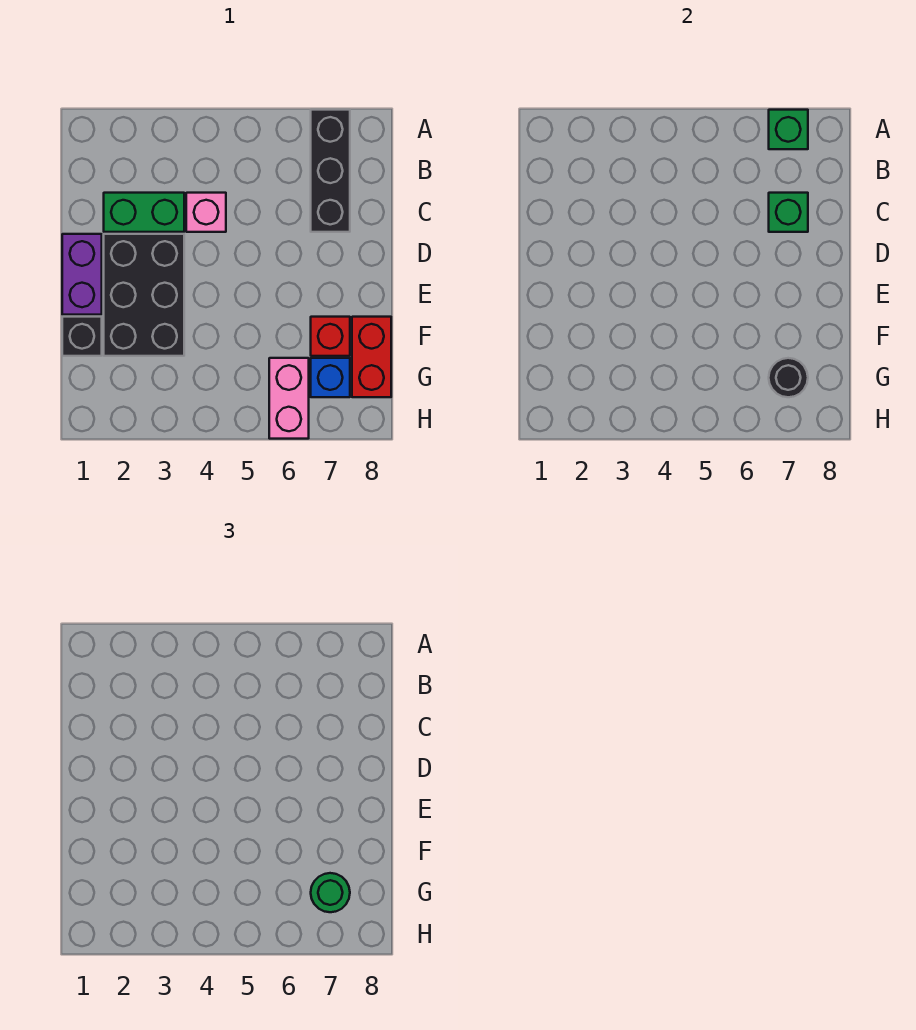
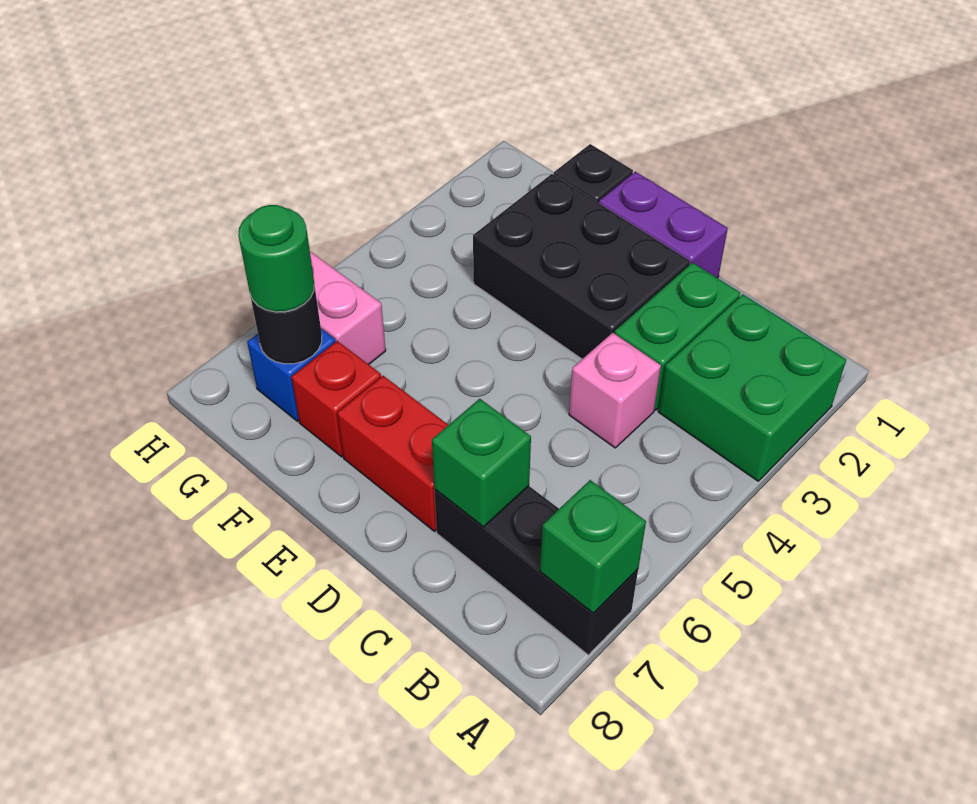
none -> green 2x2 brick [658,294,846,481]
red 1x2 brick [352,317,391,397] -> red 1x2 brick moved to [337,376,448,531]

